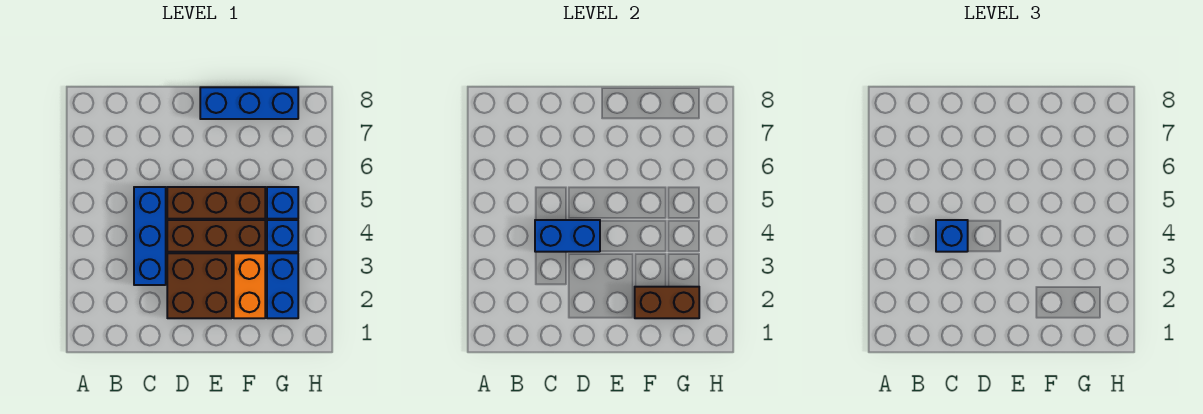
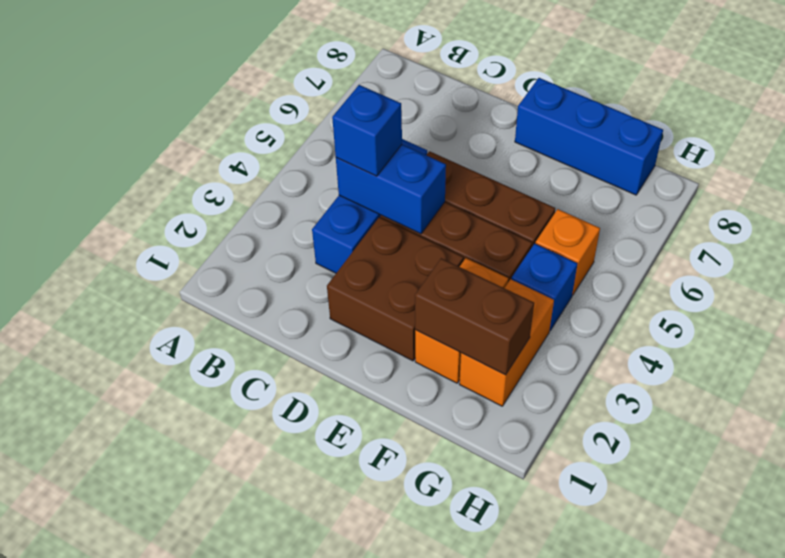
blue 1x2 brick [267,253,298,318] -> orange 1x2 brick [459,279,554,406]
blue 1x1 brick [267,187,298,219] -> orange 1x1 brick [535,209,600,295]

